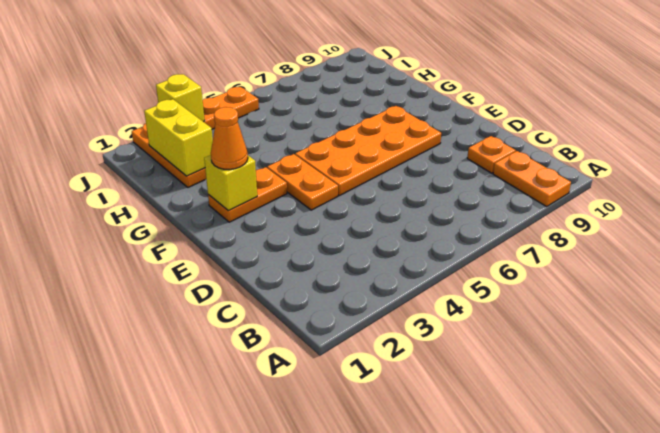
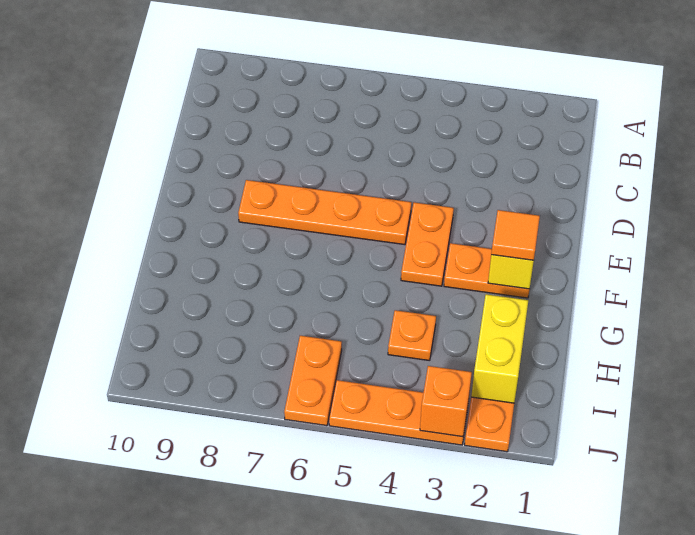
orange 1x2 plate [493,151,571,207] -> orange 1x2 plate moved to [284,336,342,426]
orange 1x1 plate [467,136,516,173] -> orange 1x1 plate moved to [388,310,436,361]
orange 2x4 plate [295,106,441,196] -> orange 1x4 plate [238,180,411,245]
orange 1x1 cone [211,107,248,170] -> orange 1x1 tile [491,210,540,260]
yellow 1x1 brick [156,74,205,122] -> orange 1x1 brick [420,366,472,437]

